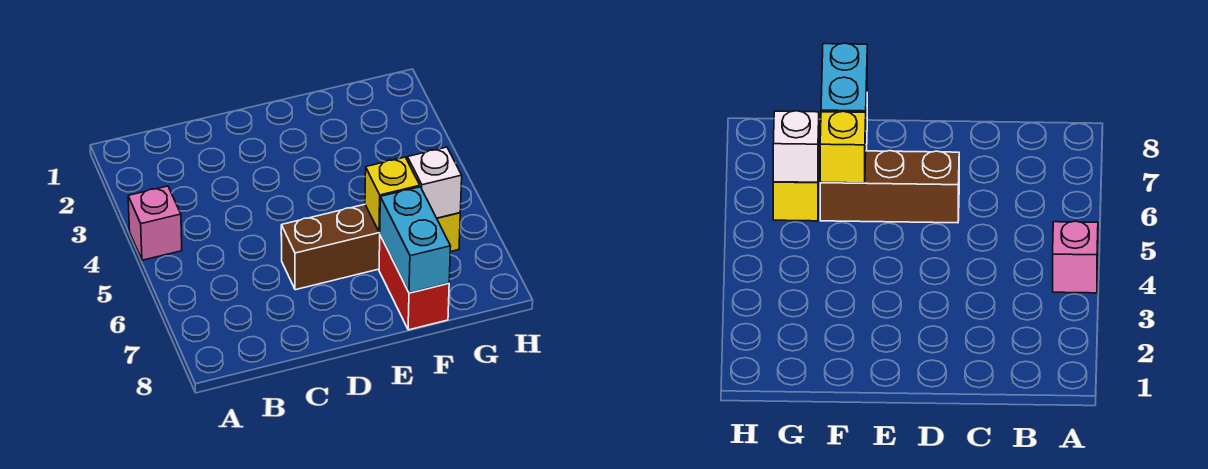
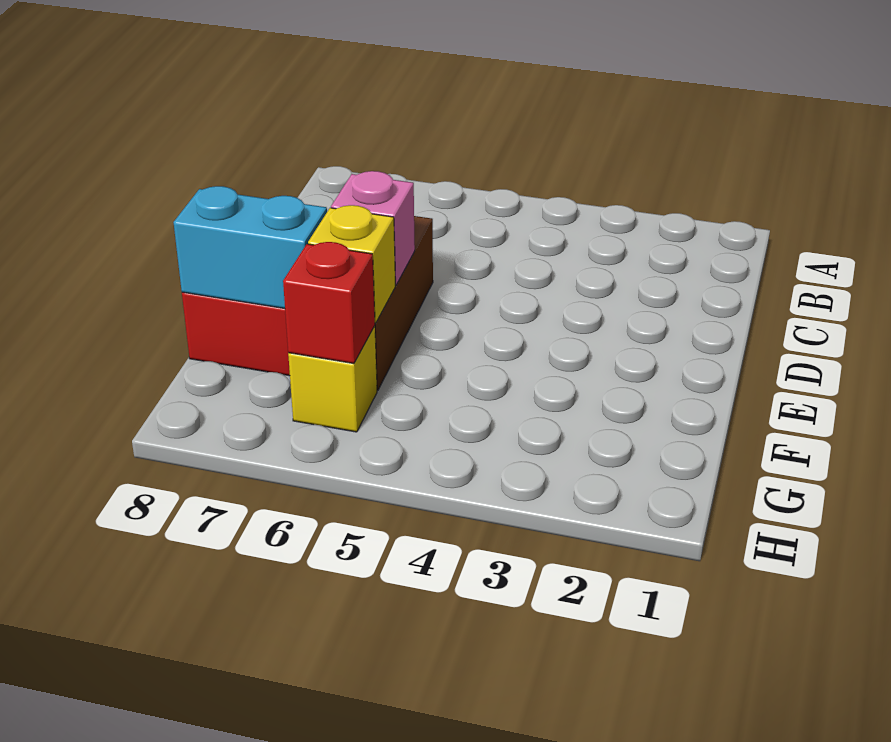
pink 1x1 brick [128,186,182,260] -> pink 1x1 brick moved to [331,171,415,285]
white 1x1 brick [407,147,462,218] -> red 1x1 brick [283,242,375,364]

